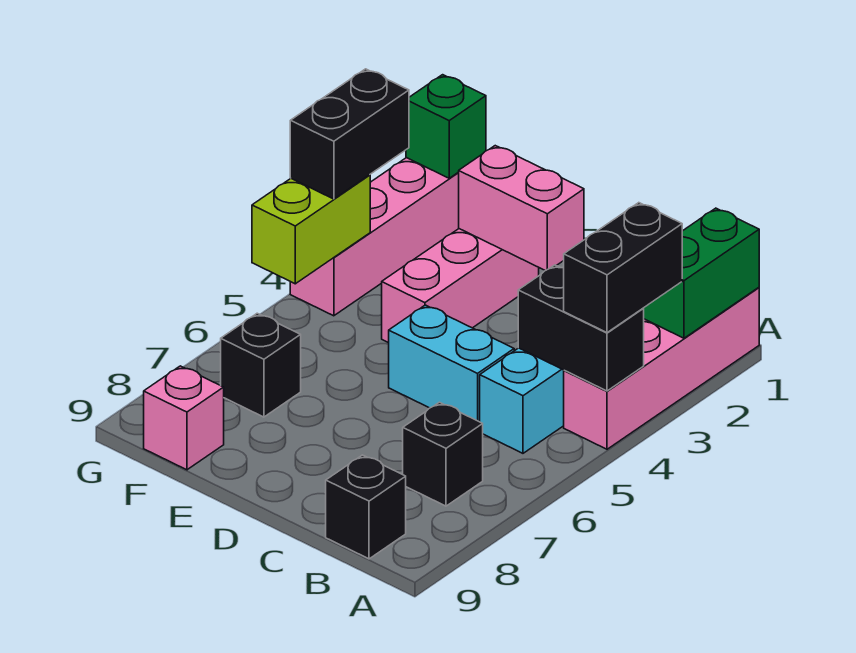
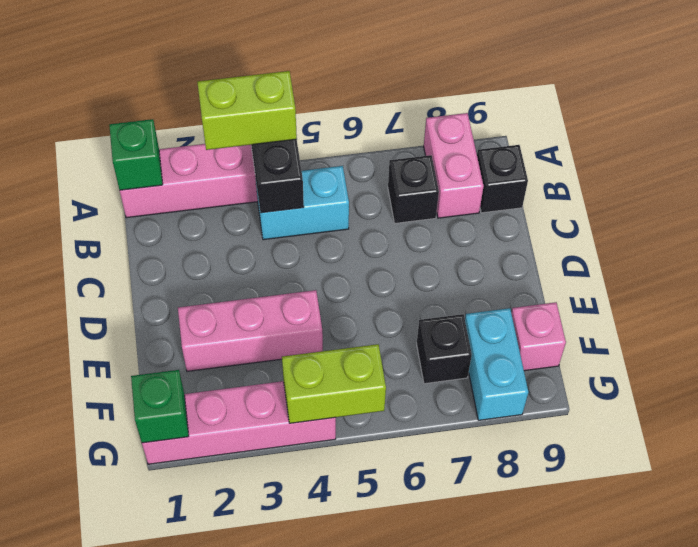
green 1x2 brick [643,208,759,338] -> green 1x1 brick [109,119,163,190]
black 1x2 brick [564,203,682,333] -> lime 1x2 brick [197,71,297,150]
cyan 1x2 brick [389,305,514,422] -> cyan 1x2 brick moved to [465,308,528,420]
pink 1x2 brick [459,146,584,271] -> pink 1x2 brick moved to [424,113,484,218]
black 1x2 brick [290,69,409,199] -> none

